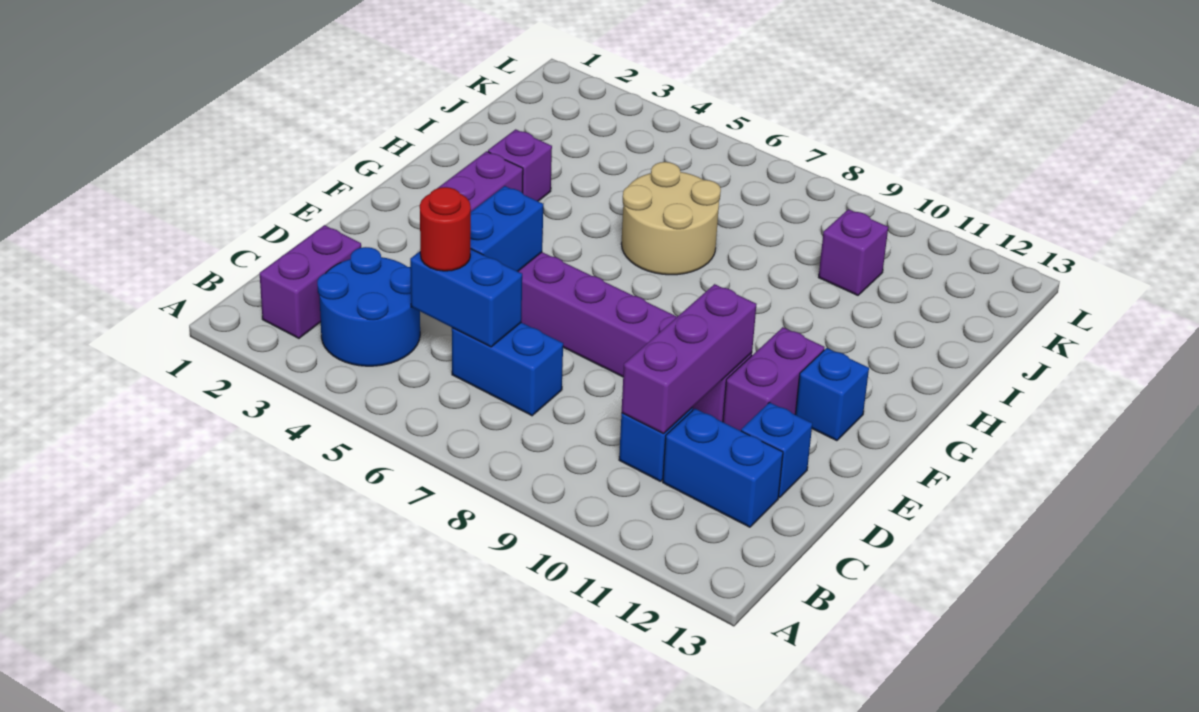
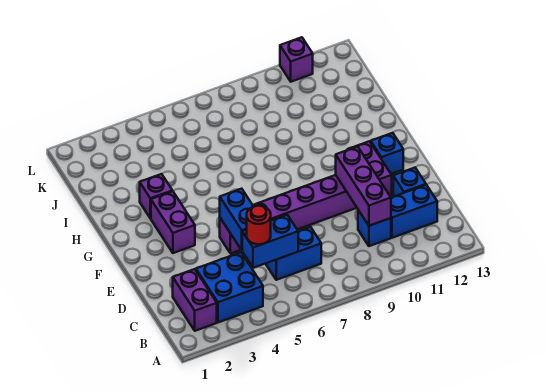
blue 2x2 round brick [317,247,420,366] -> blue 2x2 brick [196,252,263,322]
tan 2x2 round brick [621,162,721,275] -> none
purple 1x1 brick [819,209,888,295] -> purple 1x1 brick moved to [280,37,313,82]

